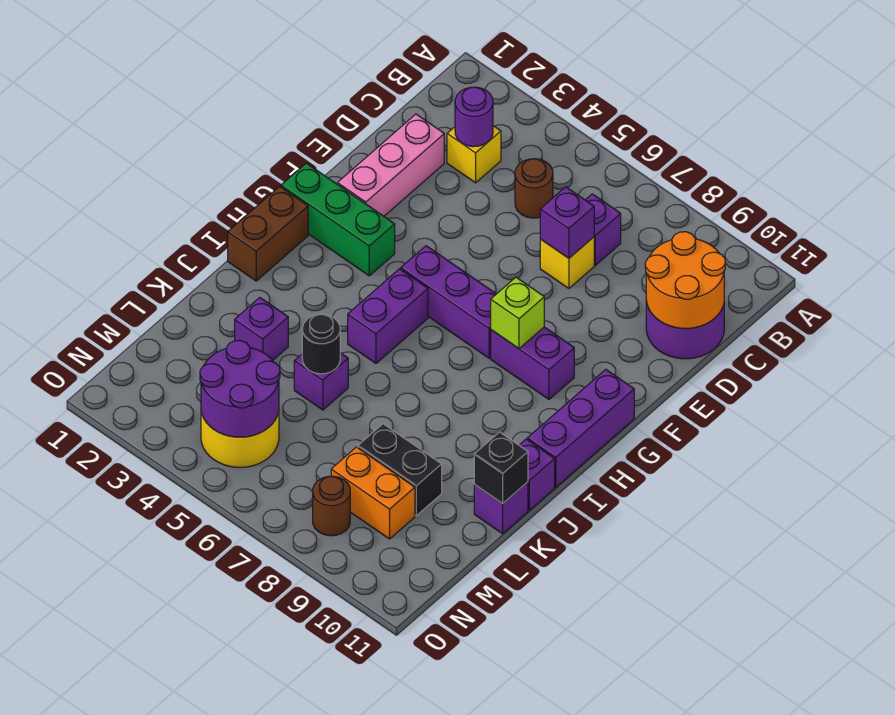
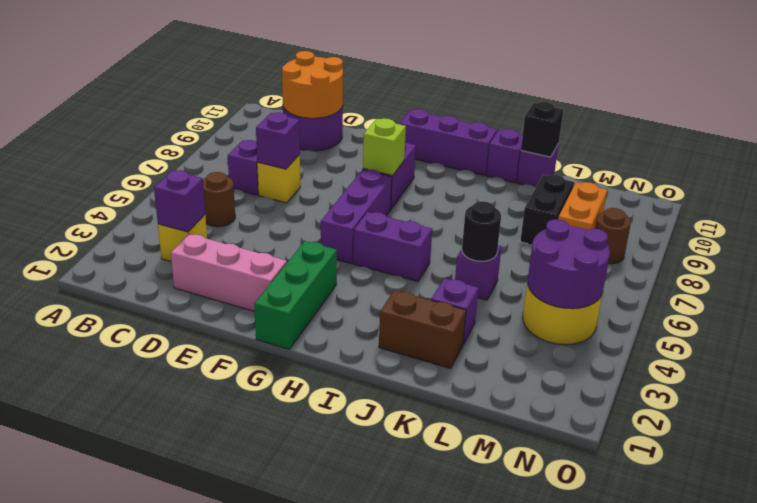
purple 1x1 round brick [455,87,493,147] -> purple 1x1 brick [154,170,205,232]
brown 1x2 brick [228,186,308,281] -> brown 1x2 brick moved to [379,290,466,368]

